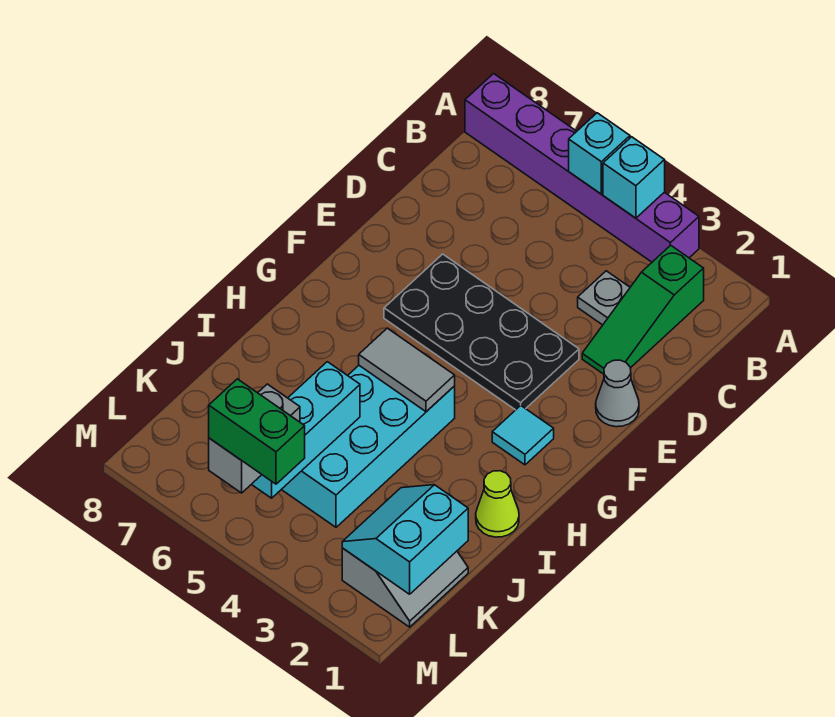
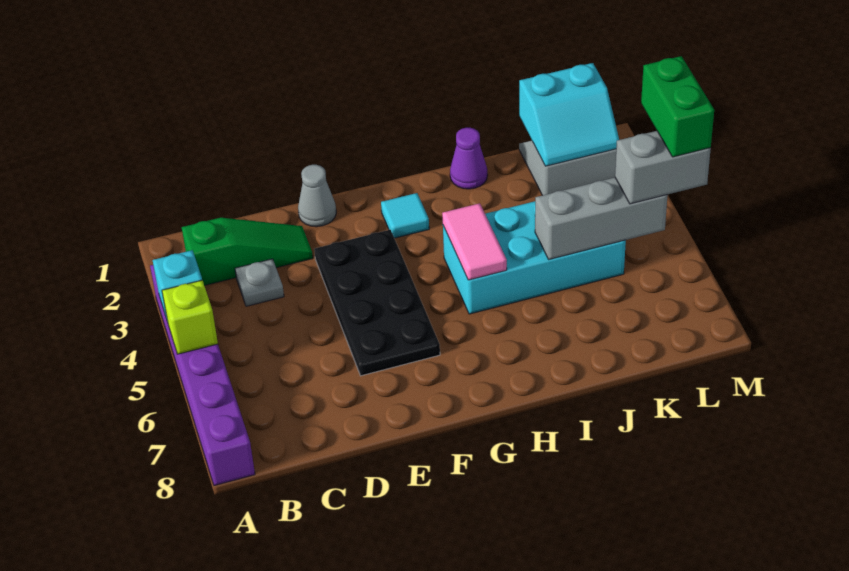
cyan 1x1 brick [569,113,630,194] -> lime 1x1 brick [162,280,218,354]
grey 1x2 tile [359,328,455,412] -> pink 1x2 tile [442,203,507,280]
lime 1x1 cone [476,471,519,537] -> purple 1x1 cone [450,128,488,189]
cyan 1x3 brick [252,362,360,498] -> grey 1x3 brick [535,178,668,260]

